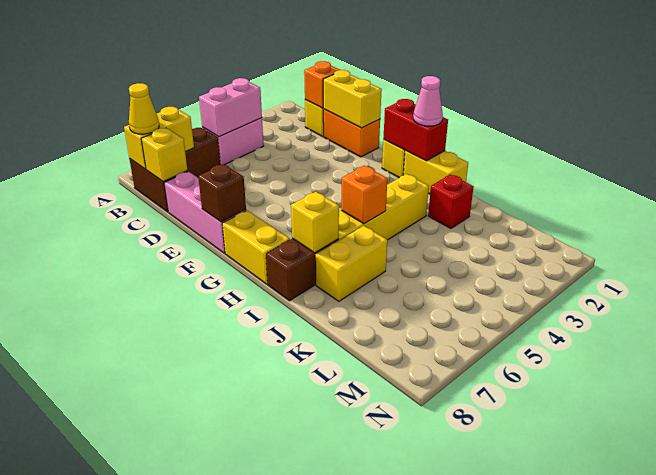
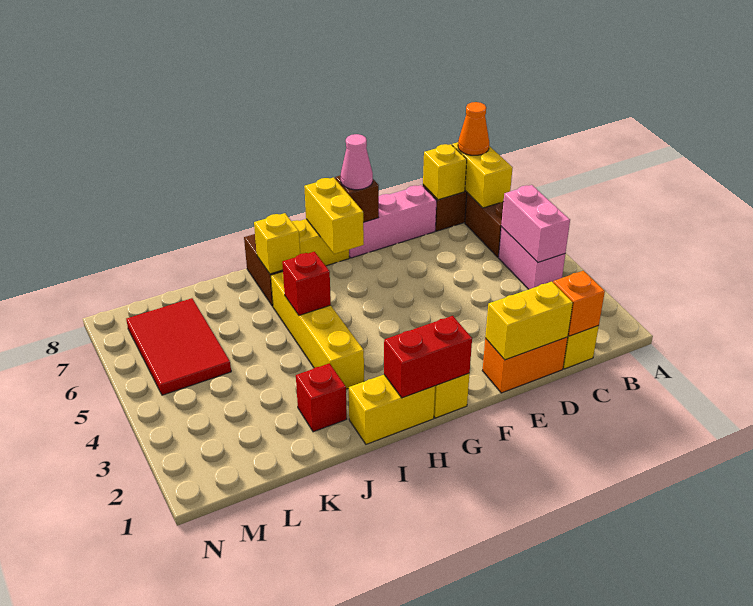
yellow 1x1 cone [129,83,159,134] -> orange 1x1 cone [458,102,489,155]
pink 1x1 cone [413,76,443,126] -> pink 1x1 cone moved to [341,134,373,190]
orange 1x1 brick [341,166,387,224] -> red 1x1 brick [282,252,331,315]
yellow 1x2 brick [316,226,387,301] -> yellow 1x2 brick moved to [304,177,364,254]
none -> red 2x3 tile [126,298,231,395]

